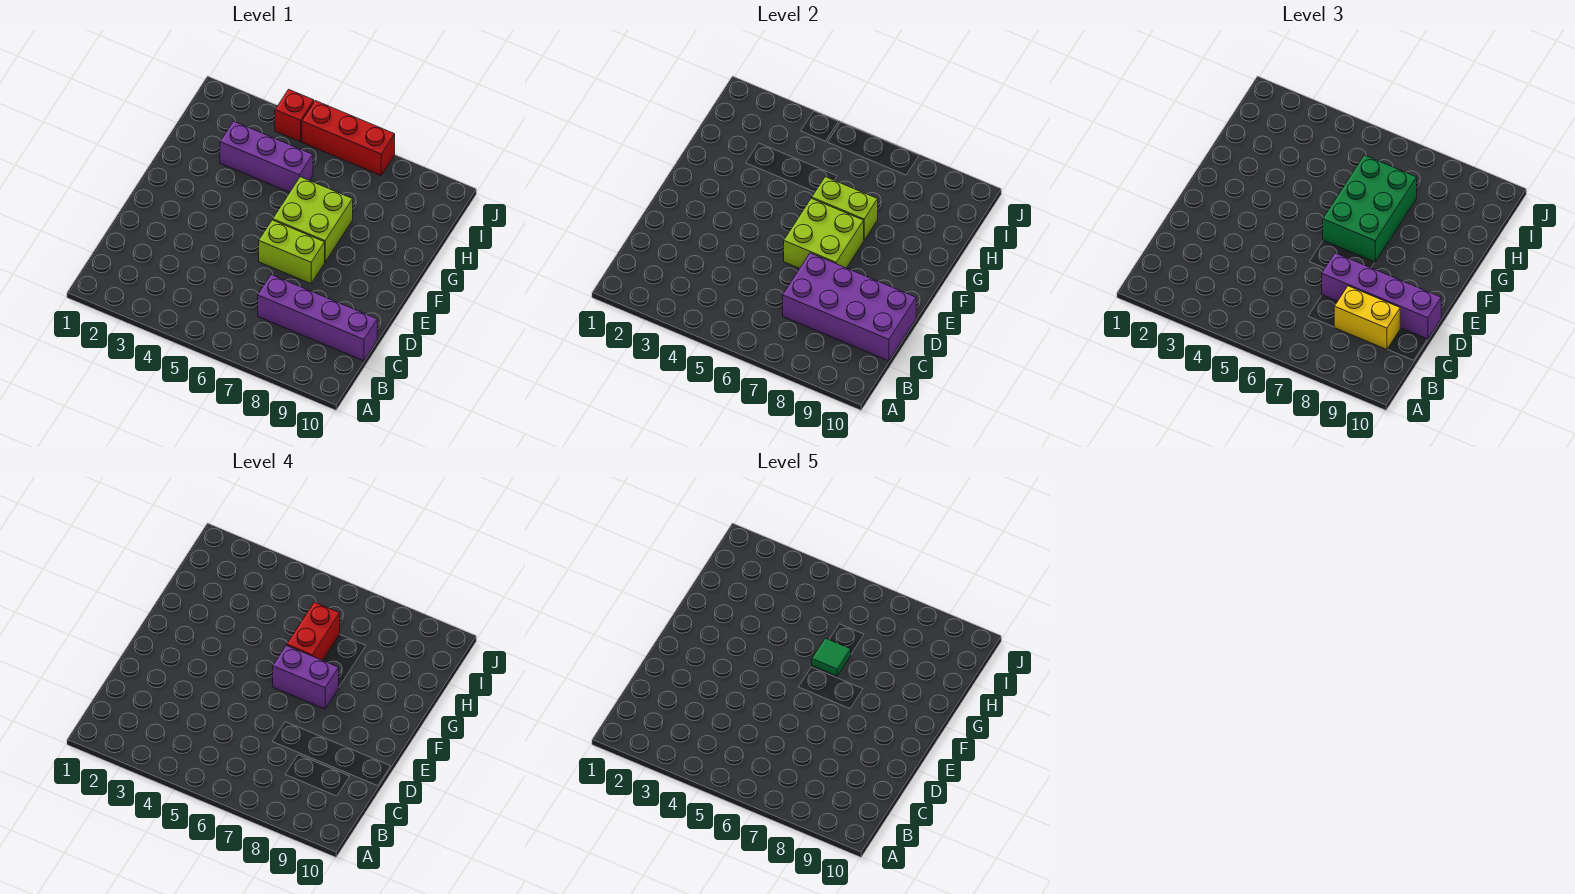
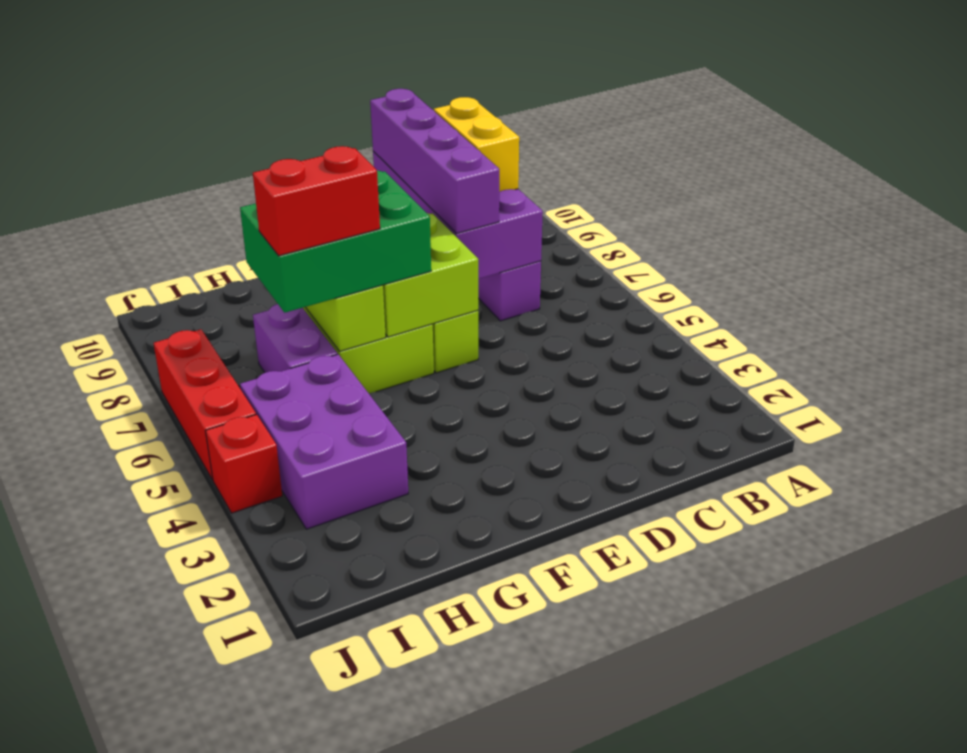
purple 1x2 brick [273,645,339,709] -> purple 1x2 brick moved to [253,304,337,373]
green 1x1 tile [812,638,851,676] -> none
purple 1x3 brick [220,121,313,192] -> purple 2x3 brick [240,354,408,529]

